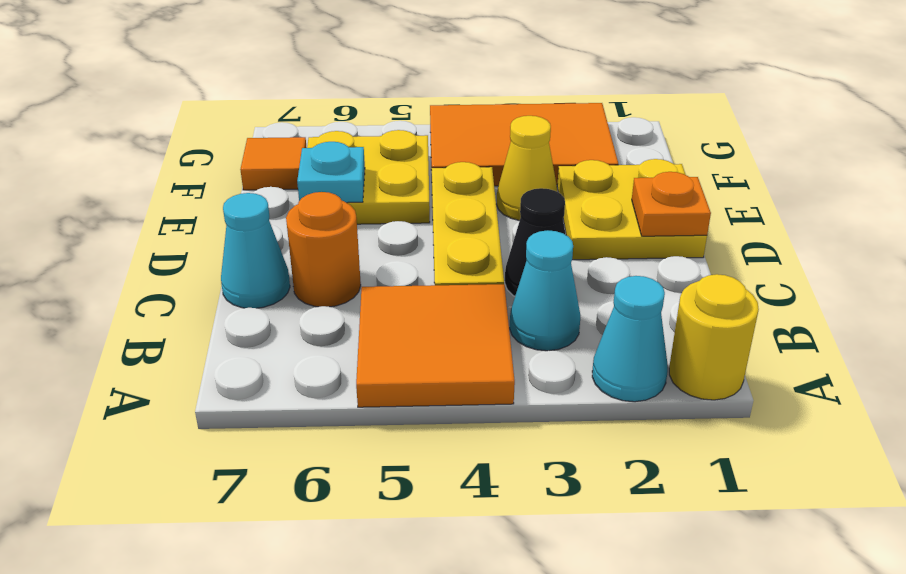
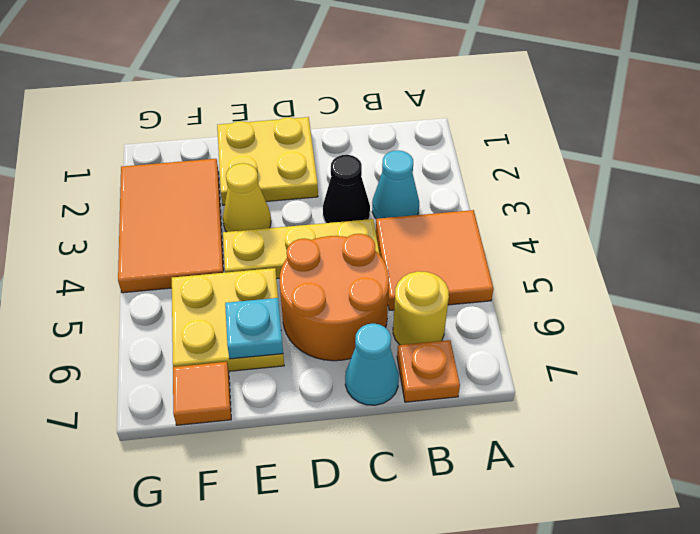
yellow 1x1 round brick [669,274,759,400] -> yellow 1x1 round brick moved to [393,271,449,345]
cyan 1x1 cone [592,276,668,402] -> none
orange 1x1 round brick [286,192,361,307] -> orange 2x2 round brick [280,234,389,361]
orange 1x1 plate [632,172,711,236] -> orange 1x1 plate moved to [397,340,460,402]

